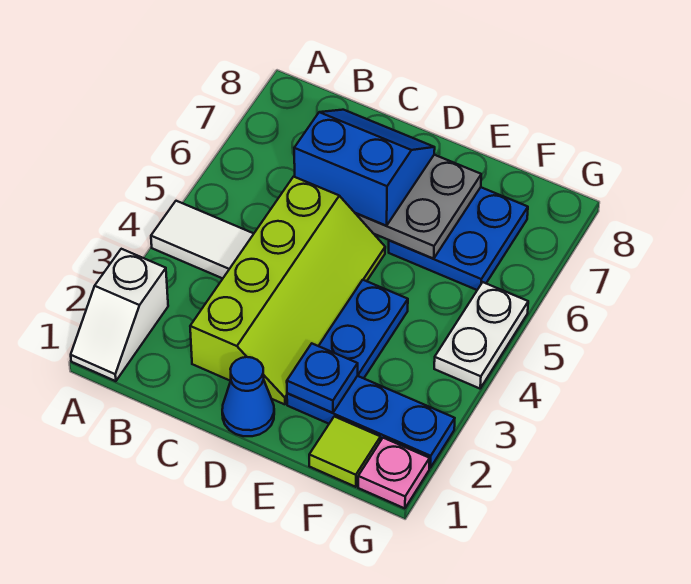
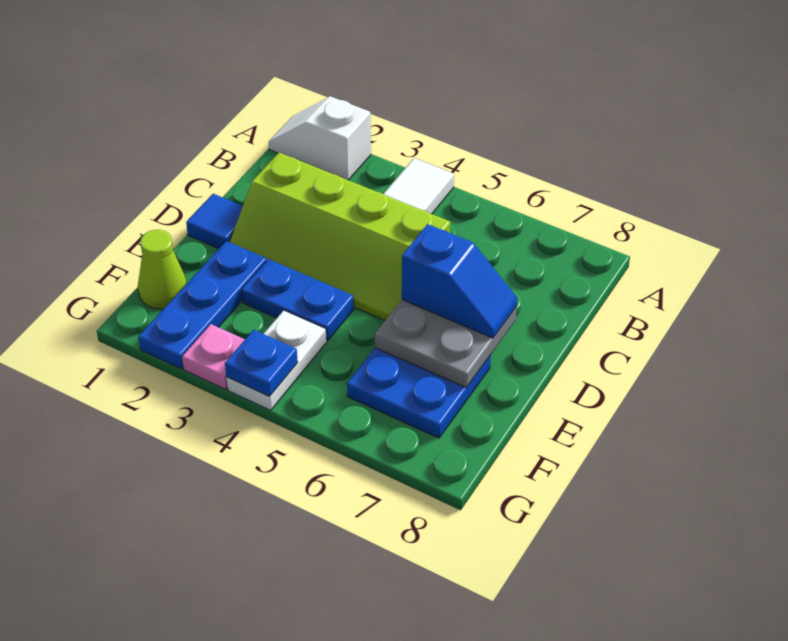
blue 2x2 slope [294,110,435,226] -> blue 1x2 slope [402,224,517,338]
blue 1x1 cone [222,357,274,436] -> blue 1x1 tile [186,194,243,249]
blue 1x1 plate [287,344,358,413] -> blue 1x1 plate moved to [225,330,298,396]
lime 1x1 tile [309,416,381,487] -> lime 1x1 cone [138,230,187,309]
pink 1x1 plate [358,438,430,508] -> pink 1x1 plate moved to [182,324,245,389]
white 1x2 plate [434,282,528,389] -> white 1x2 plate turned to [226,310,327,410]

